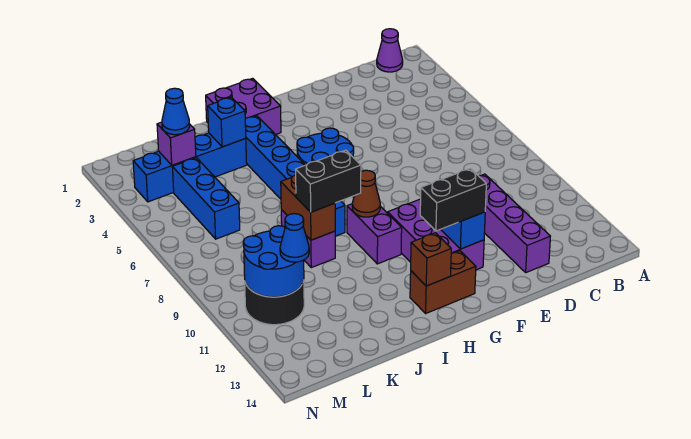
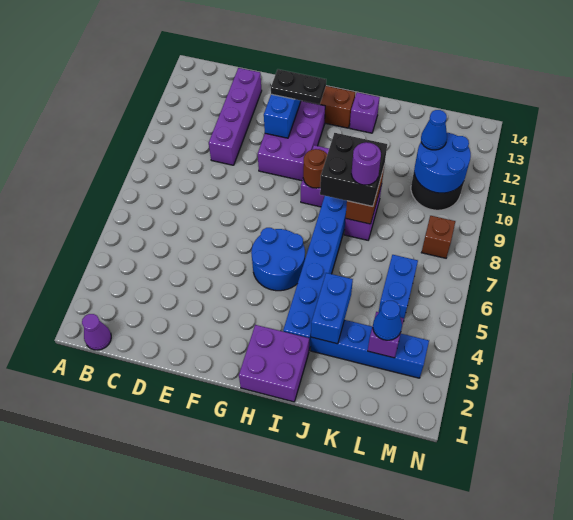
black 1x2 brick [420,168,486,231] -> black 1x2 plate [271,69,326,105]
brown 1x1 cone [352,170,380,217] -> brown 1x1 round brick [303,149,327,188]
brown 1x1 brick [411,233,451,286] -> brown 1x1 brick moved to [421,216,455,258]
black 1x2 brick [296,150,361,212] -> black 2x2 brick [320,133,387,207]
none -> purple 1x1 brick [350,92,380,133]
blue 1x1 brick [208,97,246,147] -> blue 1x2 brick [311,273,353,344]
none -> purple 1x1 round brick [351,142,381,185]
blue 1x3 brick [172,158,240,239] -> blue 1x2 brick [379,255,418,318]

